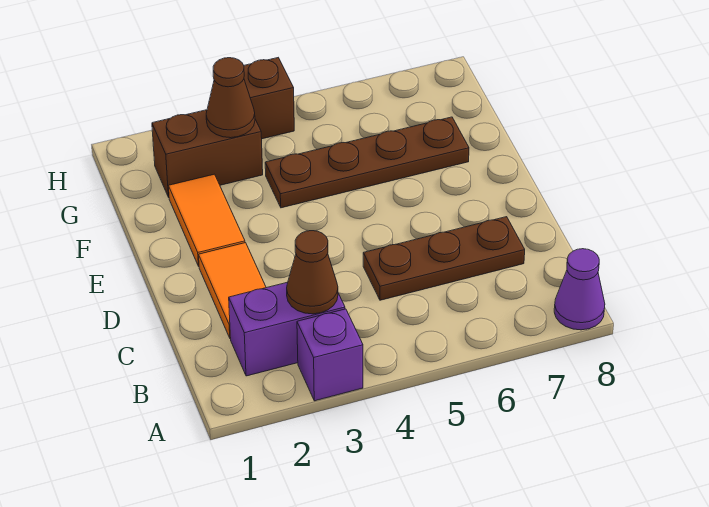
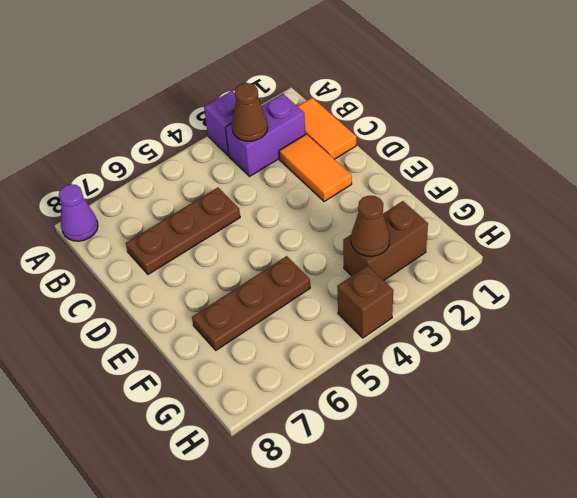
orange 1x2 tile [168,174,245,266] -> orange 1x2 tile moved to [297,98,356,159]
brown 1x4 plate [265,117,469,208] -> brown 1x3 plate [192,256,310,350]

